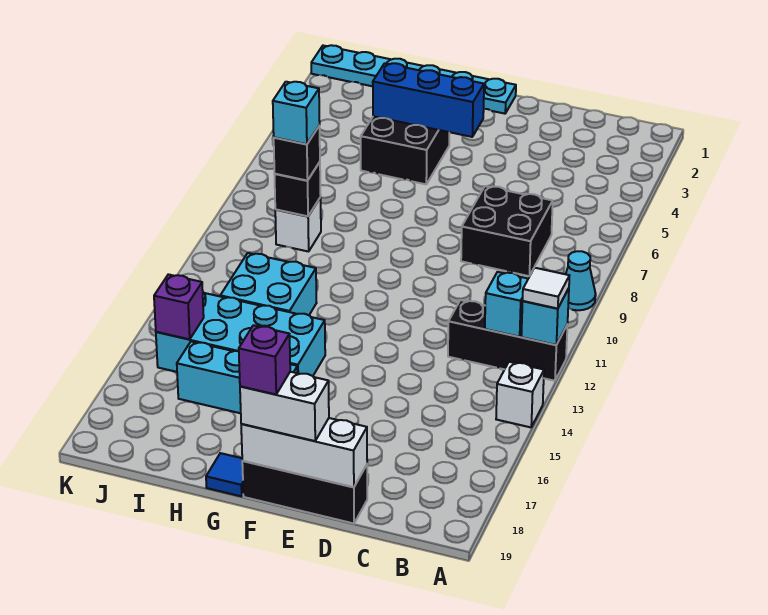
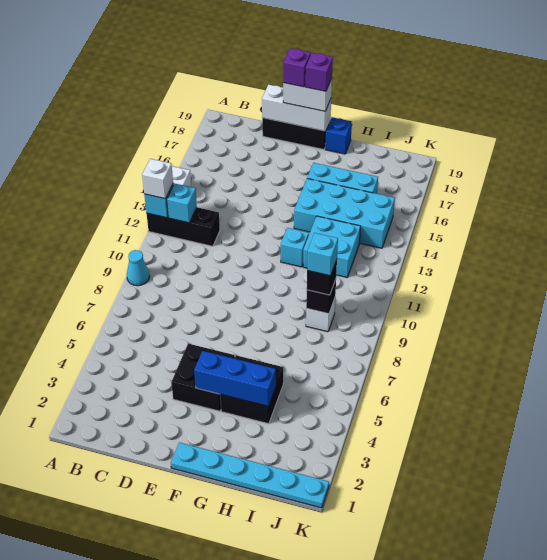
white 1x1 tile [523,268,569,309] -> white 1x1 brick [142,159,173,199]
black 2x2 brick [461,186,553,276] -> black 2x2 brick moved to [171,344,235,411]
none -> cyan 1x1 brick [281,228,309,267]
blue 1x1 tile [206,453,243,496] -> blue 1x1 brick [325,117,352,154]
purple 1x1 brick [154,274,204,339] -> purple 1x1 brick moved to [283,48,311,87]

